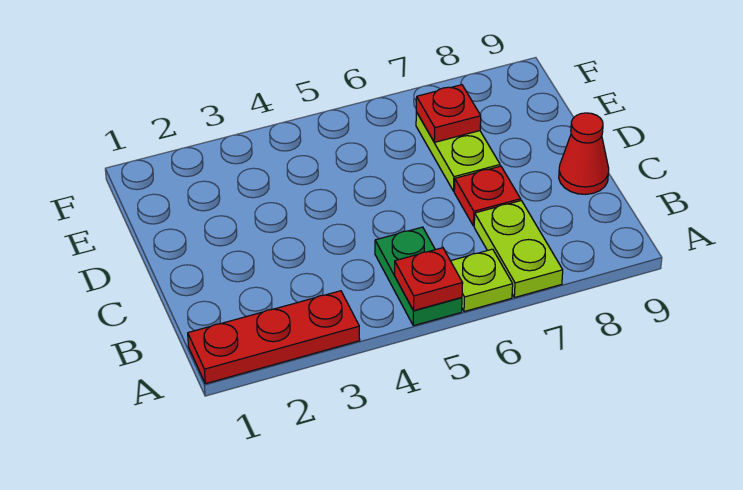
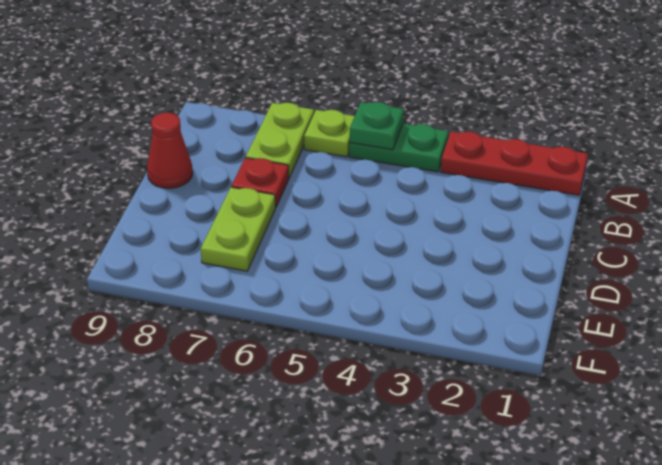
green 1x2 plate [375,227,462,326] -> green 1x2 plate turned to [349,124,448,172]
red 1x1 plate [395,248,463,311] -> green 1x1 plate [350,102,404,150]
red 1x1 plate [416,85,481,142] -> none

